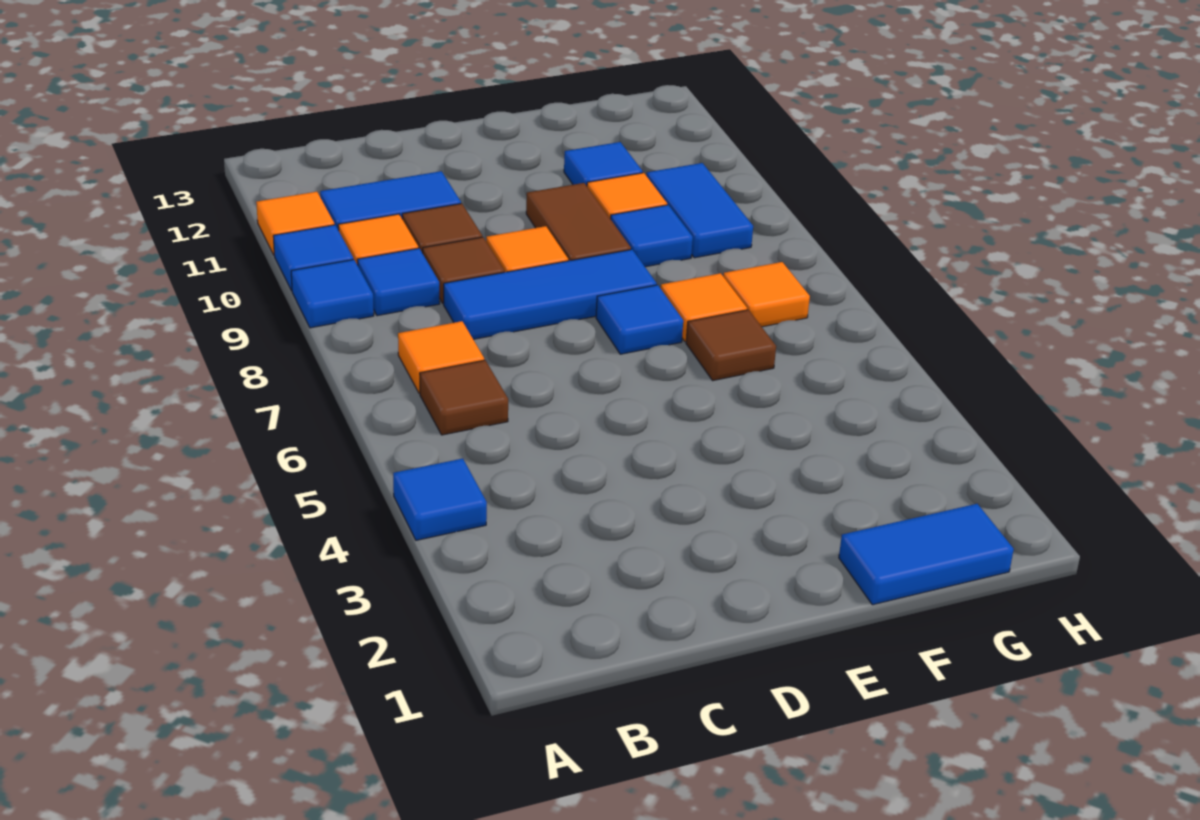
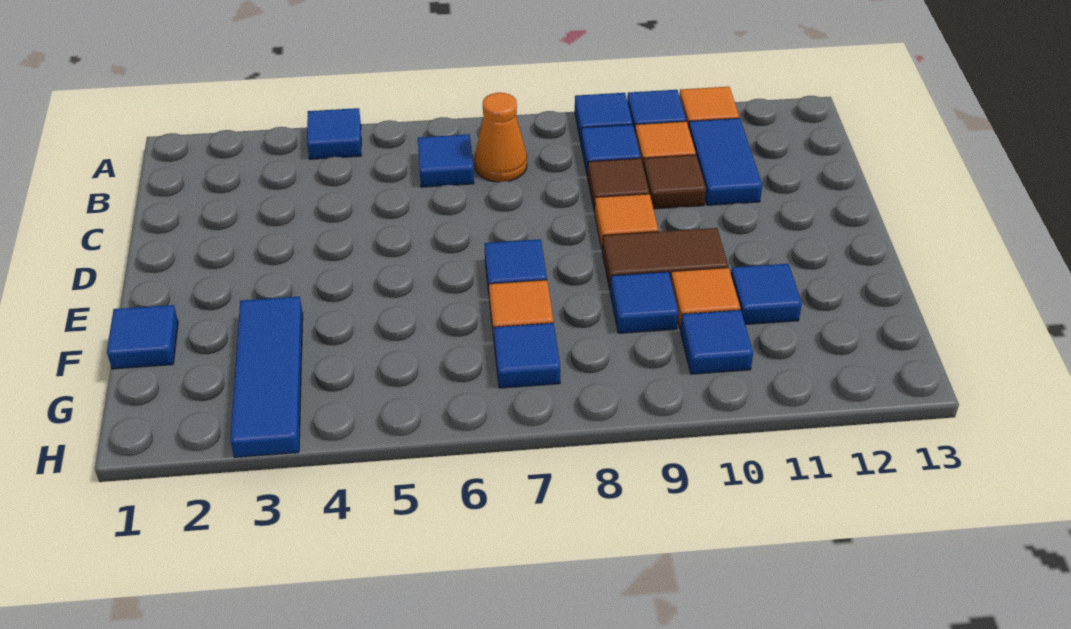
brown 1x1 tile [420,360,508,435] -> blue 1x1 tile [418,134,474,187]
orange 1x1 tile [398,321,484,393] -> orange 1x1 cone [475,93,527,182]
blue 1x3 tile [444,250,657,339] -> blue 1x3 tile moved to [230,297,303,457]
blue 1x2 tile [839,504,1014,605] -> blue 1x1 tile [107,305,178,369]
brown 1x1 tile [686,310,776,380] -> none
orange 1x1 tile [723,262,810,327] -> blue 1x1 tile [494,323,560,388]
blue 1x2 tile [647,163,753,258] -> blue 1x1 tile [680,310,753,374]

